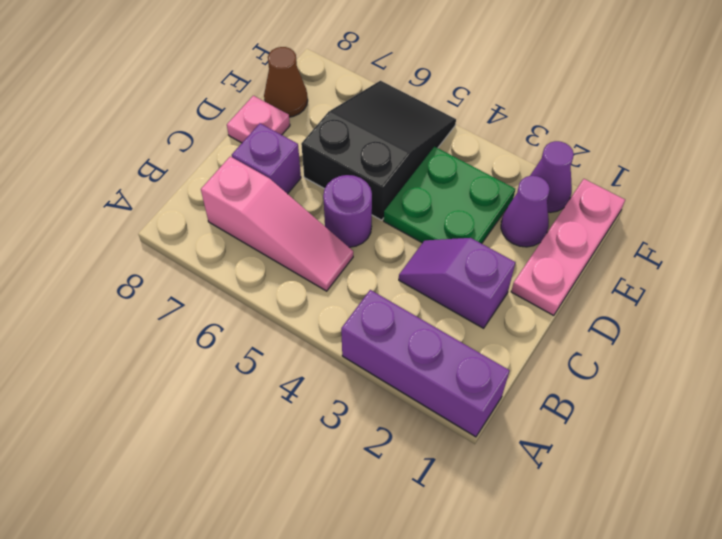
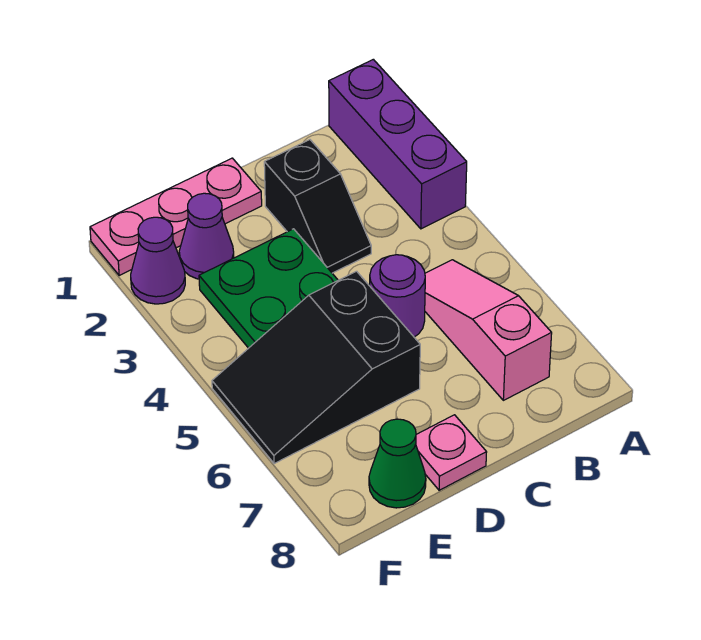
purple 1x2 slope [399,238,515,328] -> black 1x2 slope [264,140,371,273]
purple 1x1 brick [232,123,301,194] -> none
brown 1x1 cone [264,47,308,117] -> green 1x1 cone [369,419,426,508]

